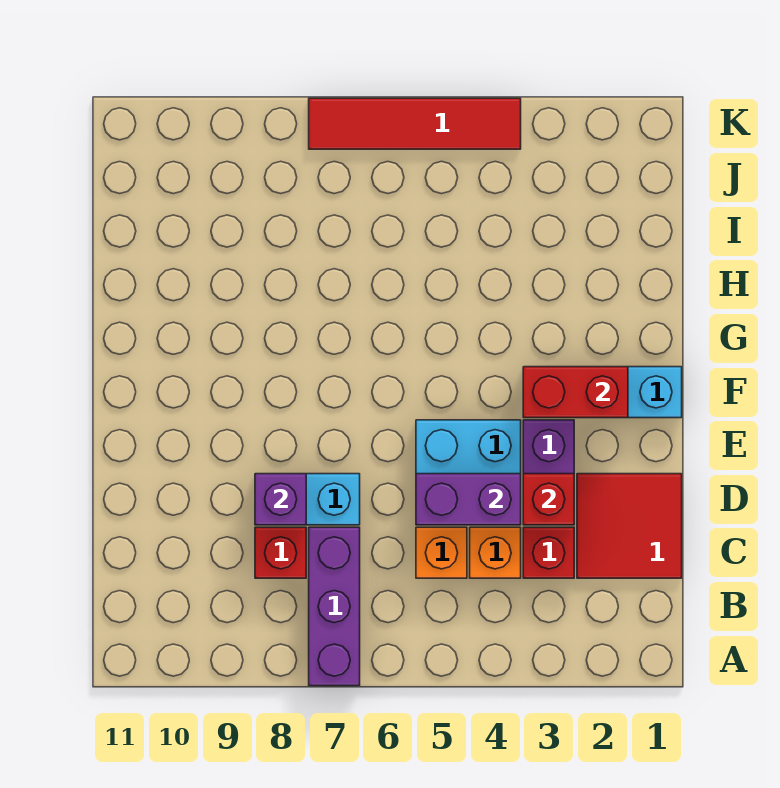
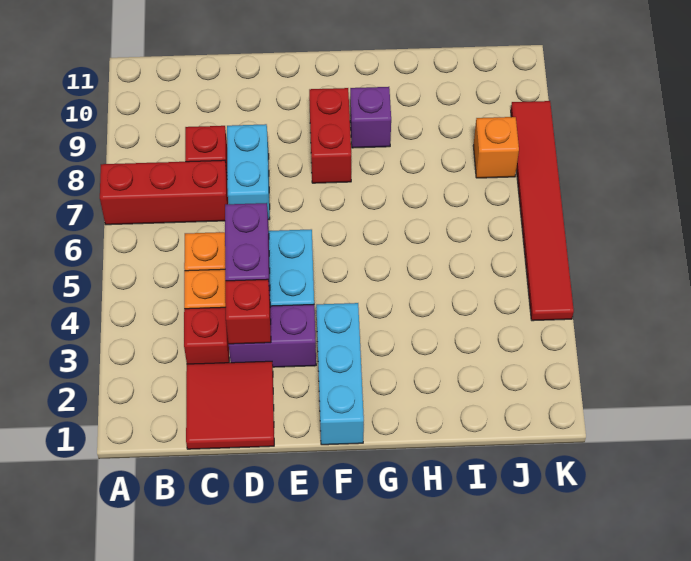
purple 1x3 brick [309,527,360,686] -> red 1x3 brick [100,160,228,225]
purple 1x1 brick [255,474,306,525] -> purple 1x1 brick moved to [350,87,391,148]
red 1x2 brick [523,367,628,418] -> red 1x2 brick moved to [309,88,351,183]
none -> orange 1x1 brick [473,117,519,178]
red 1x4 tile [309,98,521,149] -> red 1x6 tile [511,101,574,321]

